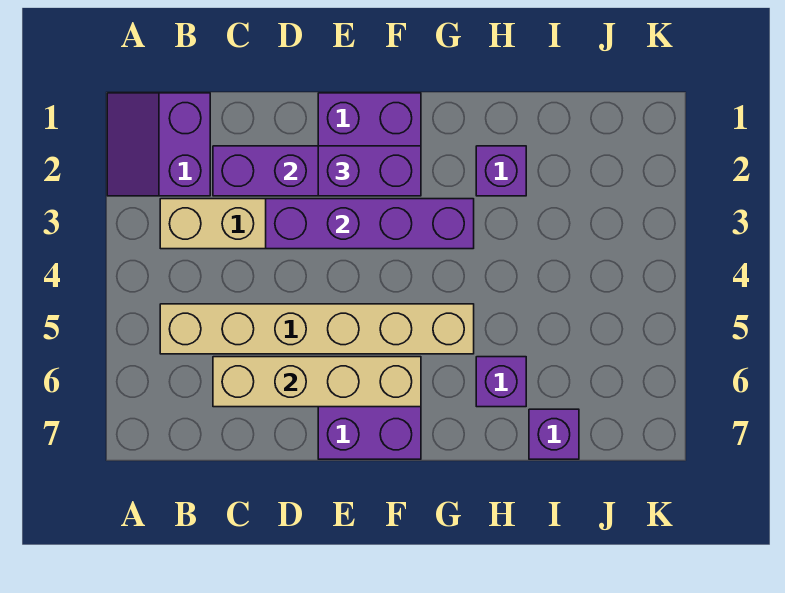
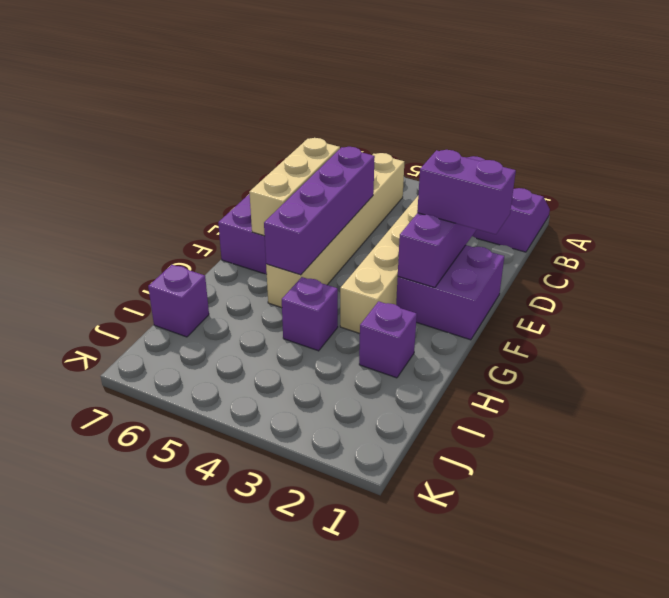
tan 1x4 brick [213,357,421,407] -> tan 1x3 brick [249,138,340,236]
purple 1x4 brick [266,199,474,249] -> purple 1x4 brick moved to [264,147,375,275]
purple 1x2 brick [318,146,421,196] -> purple 1x2 brick turned to [417,150,516,234]
purple 1x1 brick [476,357,526,407] -> purple 1x1 brick moved to [282,277,338,351]

